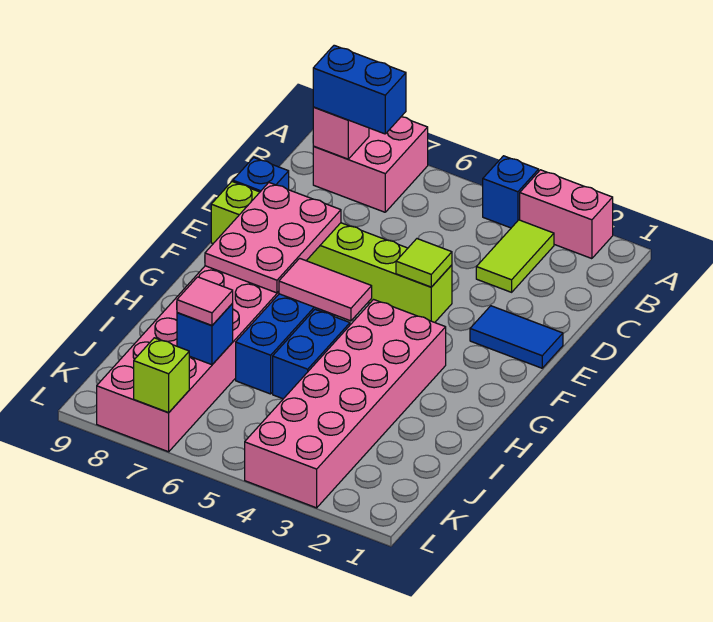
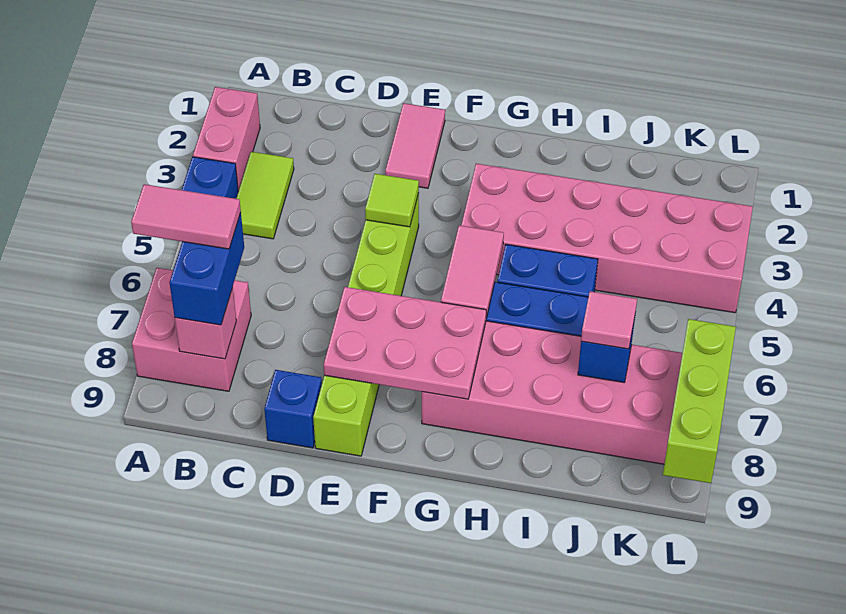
none -> pink 1x2 tile [131,184,241,249]
lime 1x2 tile [476,220,554,292] -> lime 1x2 tile turned to [236,152,294,239]
blue 1x2 tile [470,306,563,368] -> pink 1x2 tile [385,103,445,188]
lime 1x1 brick [134,338,189,412] -> lime 1x3 brick [663,319,736,483]

